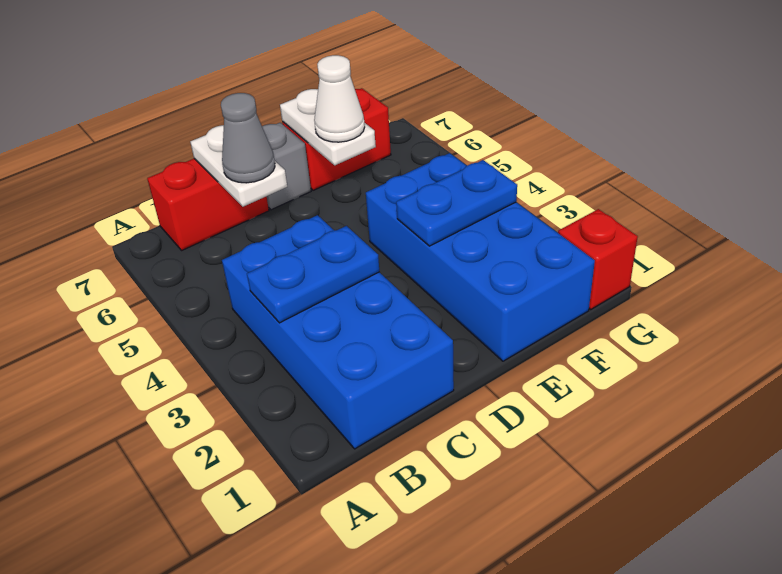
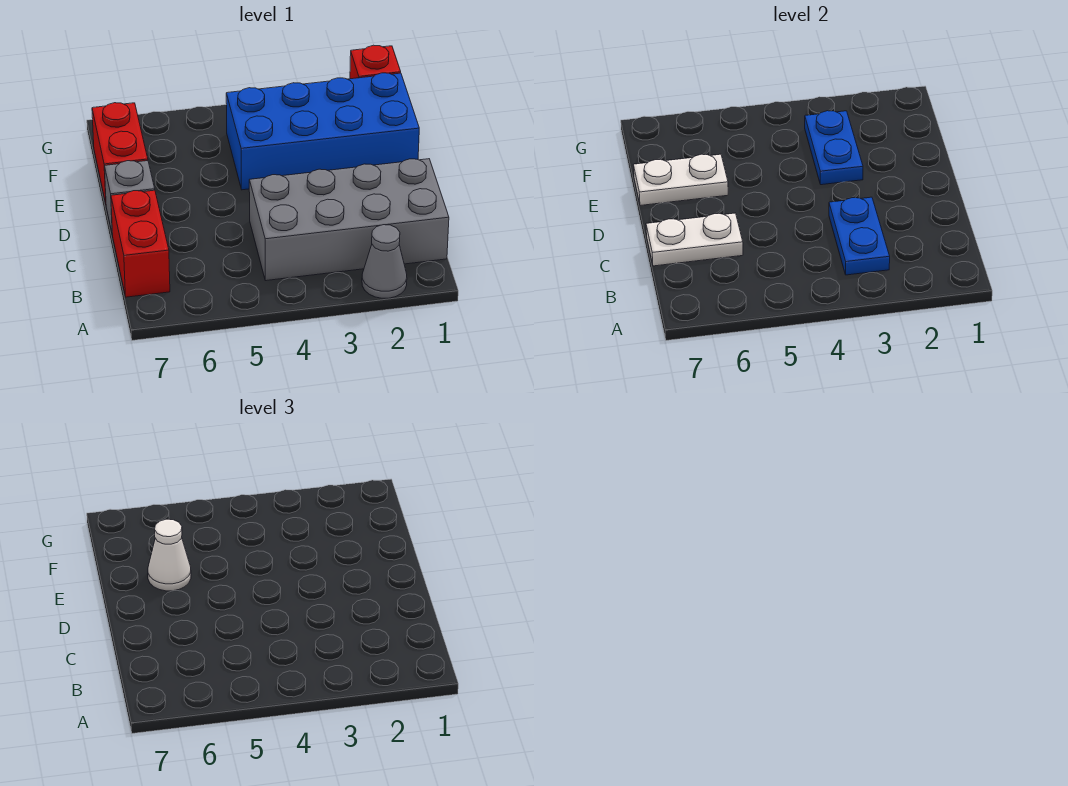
blue 2x4 brick [222,215,454,449] -> grey 2x4 brick [249,159,449,281]
grey 1x1 cone [221,93,275,183] -> grey 1x1 cone moved to [362,225,407,298]

